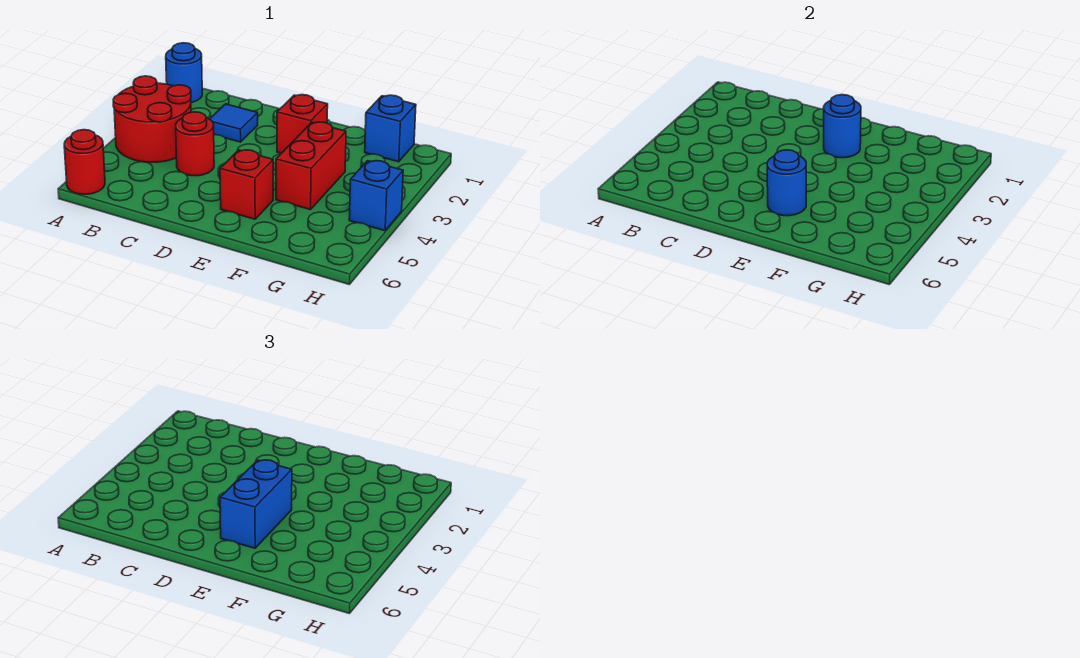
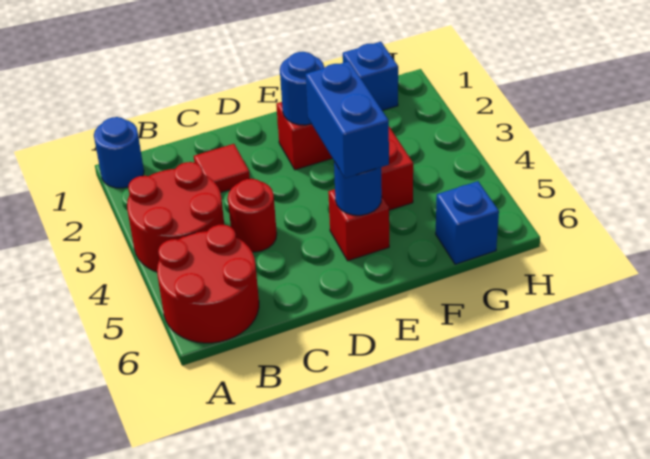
red 1x1 round brick [64,130,105,194] -> red 2x2 round brick [157,225,259,343]
blue 1x1 tile [210,104,258,142] -> red 1x1 tile [194,144,250,193]
blue 1x1 brick [349,161,403,231] -> blue 1x1 brick moved to [436,181,499,264]

